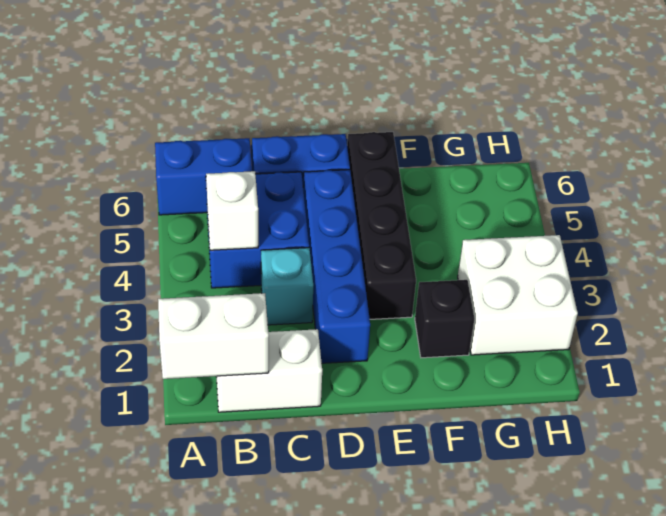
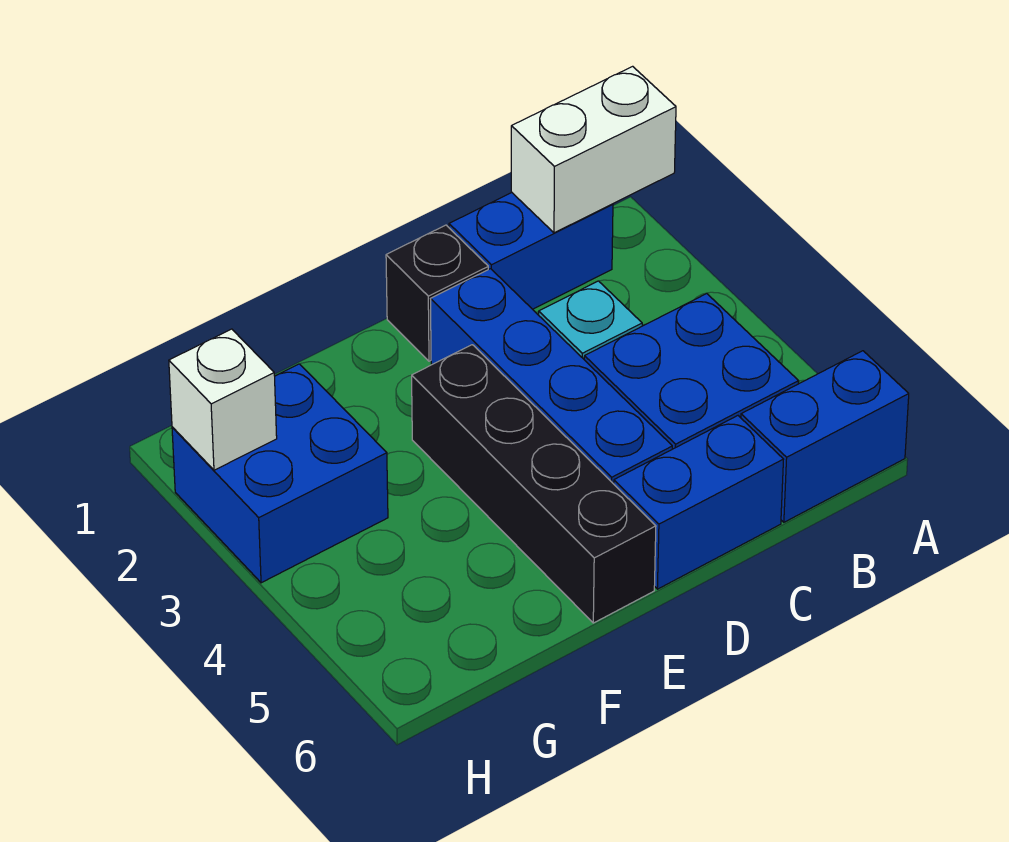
white 1x2 brick [216,329,322,412] -> blue 1x2 brick [449,193,613,309]
white 1x1 brick [206,171,258,250] -> white 1x1 brick moved to [169,329,277,470]
black 1x1 brick [415,280,474,358] -> black 1x1 brick moved to [386,225,488,361]
white 2x2 brick [458,235,578,355] -> blue 2x2 brick [172,364,388,583]

